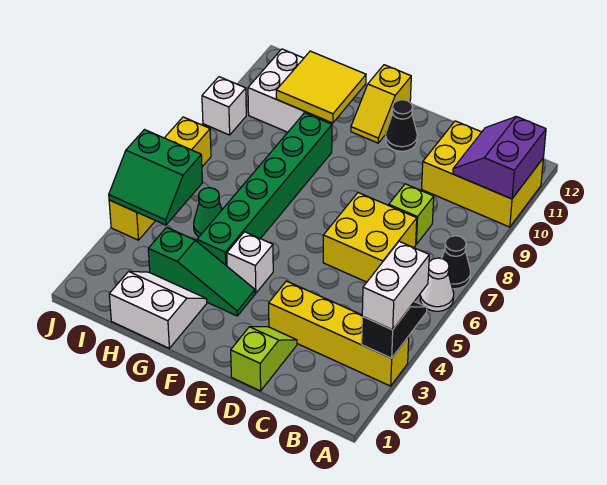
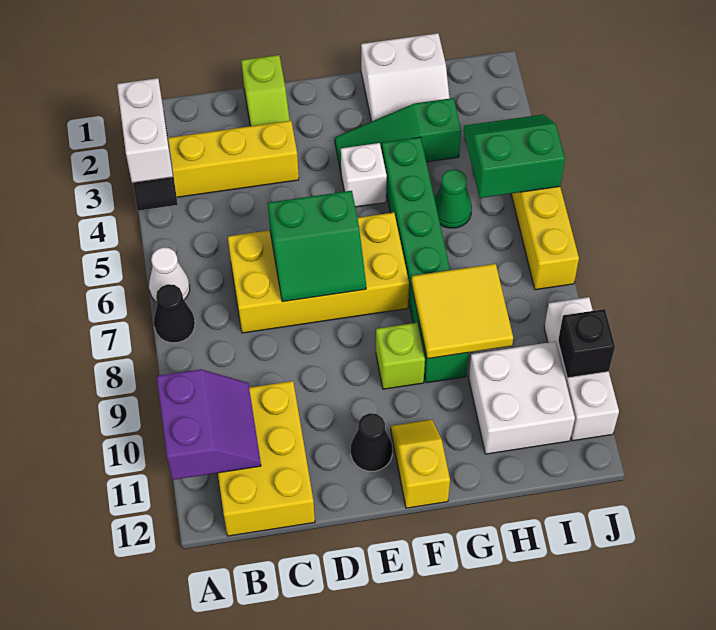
yellow 2x3 brick [422,121,543,227] -> yellow 2x3 brick turned to [218,381,315,536]
yellow 2x2 brick [323,193,417,282] -> yellow 2x4 brick [228,213,409,333]
lime 1x1 brick [389,184,434,244] -> lime 1x1 brick moved to [376,323,425,389]
none -> green 2x2 slope [268,191,366,302]
yellow 2x2 tile [276,51,366,123] -> yellow 2x2 tile moved to [412,264,513,359]
white 1x1 brick [202,77,246,135] -> white 1x3 brick [544,297,619,441]
none -> black 1x1 brick [558,309,615,378]

